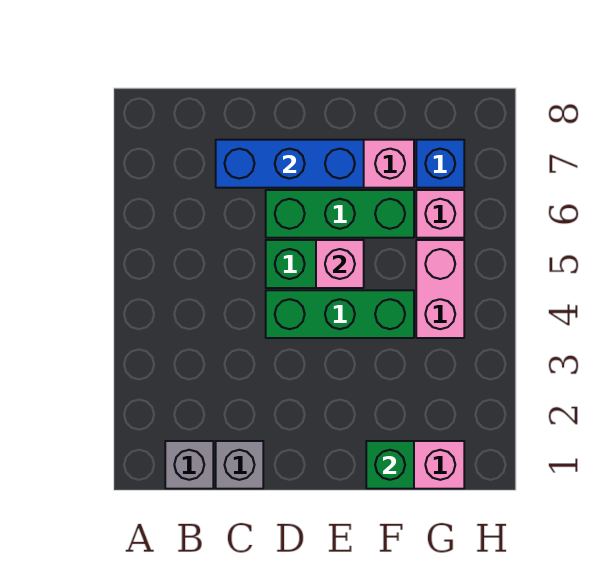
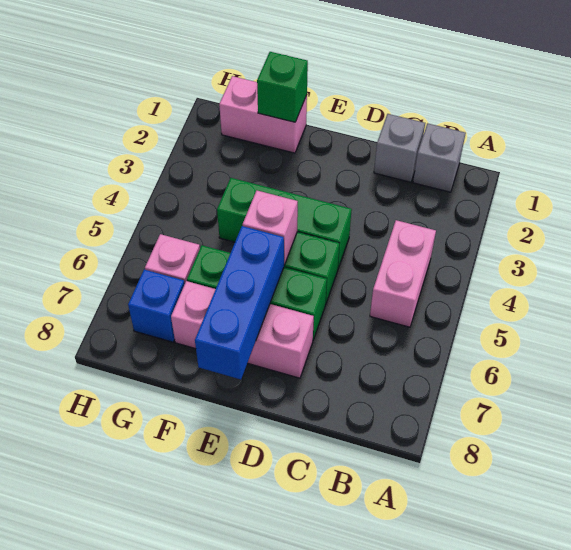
blue 1x3 brick [216,140,364,188] -> blue 1x3 brick turned to [195,226,284,380]
pink 1x2 brick [416,240,464,338] -> pink 1x2 brick moved to [370,220,436,327]

